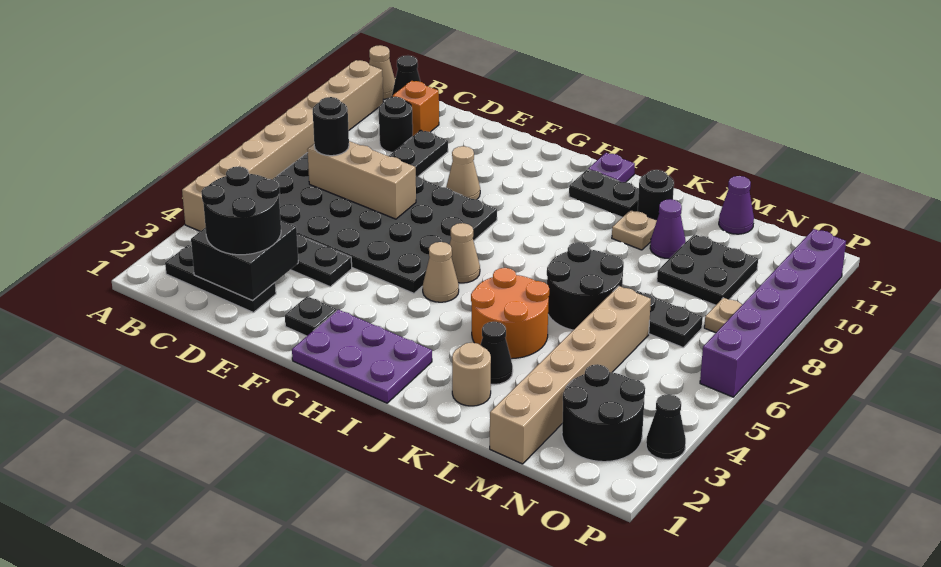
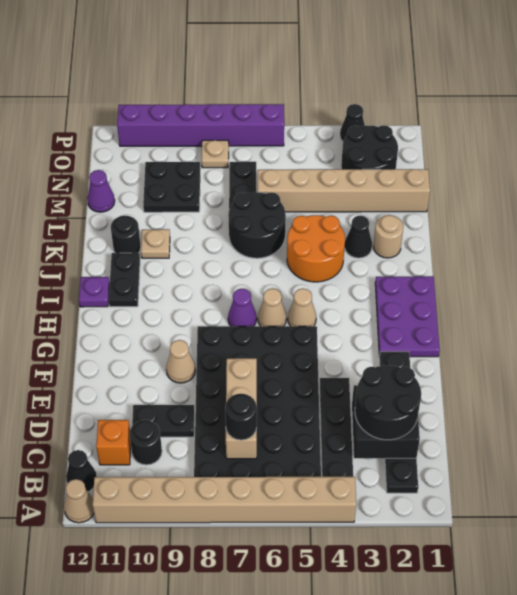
purple 1x1 cone [650,199,686,259] -> purple 1x1 cone moved to [228,289,257,326]

